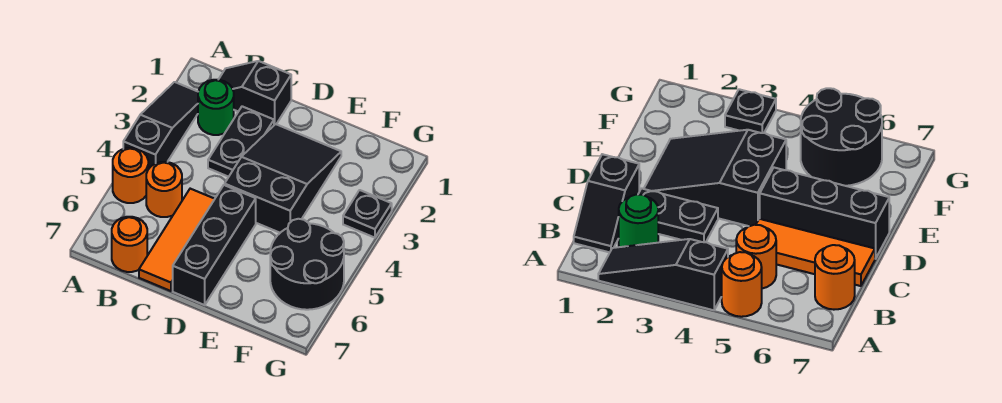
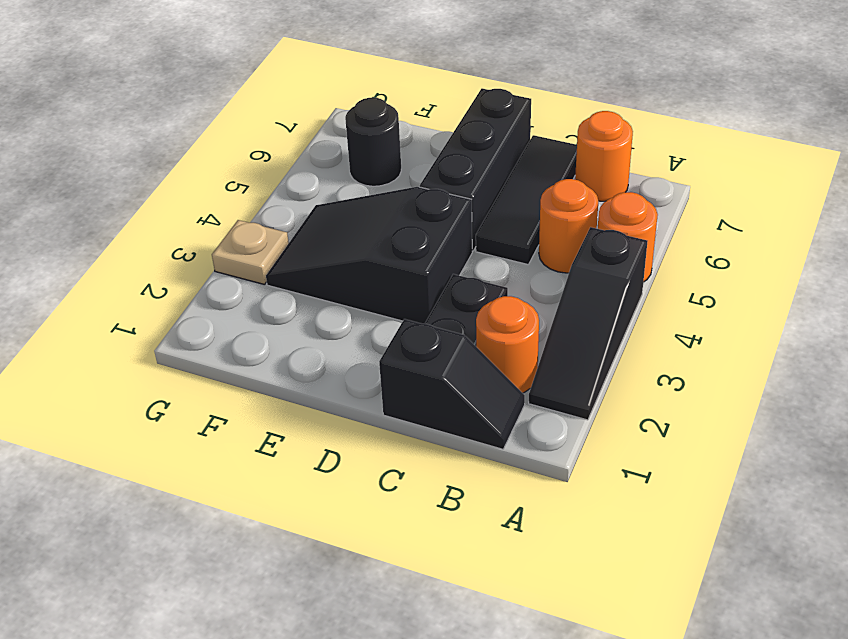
green 1x1 round brick [198,80,234,135] -> orange 1x1 round brick [476,296,539,393]
orange 1x3 tile [139,189,215,291] -> black 1x3 tile [476,135,577,264]
black 2x3 slope [225,124,341,233] -> black 2x3 slope turned to [266,187,472,324]
black 2x2 round brick [270,219,344,310] -> black 1x1 round brick [345,98,401,186]
black 1x1 plate [343,190,392,238] -> tan 1x1 plate [212,220,289,285]

